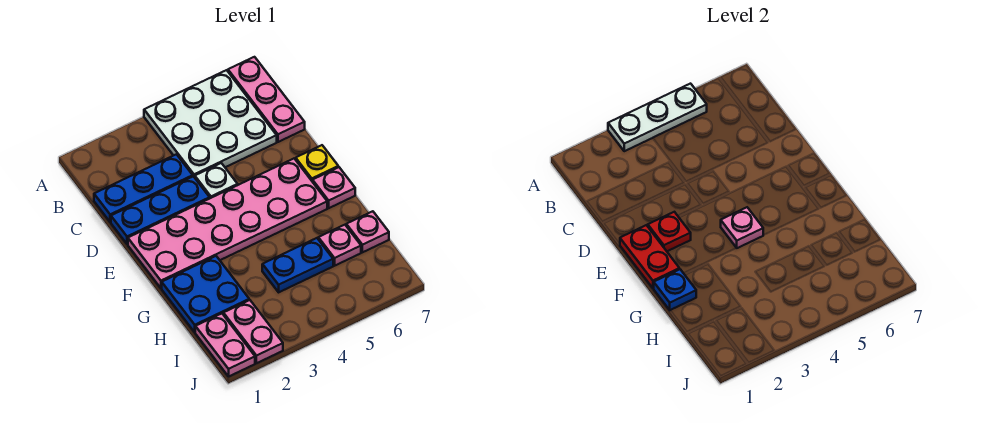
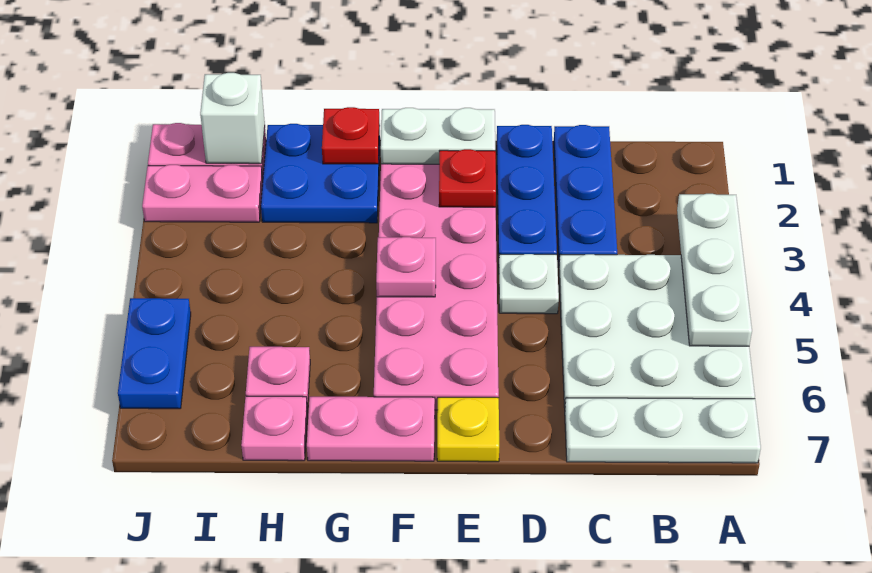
pink 1x3 plate [228,57,305,142] -> white 1x3 plate [565,398,761,463]
red 1x2 plate [620,225,679,288] -> white 1x2 plate [381,108,495,164]
pink 1x1 plate [313,167,355,208] -> pink 1x2 plate [307,397,435,461]
blue 1x1 plate [654,269,696,310] -> red 1x1 plate [322,107,380,164]
blue 1x2 plate [262,238,333,292] -> blue 1x2 plate moved to [118,298,191,409]
none -> white 1x1 brick [200,73,265,164]

